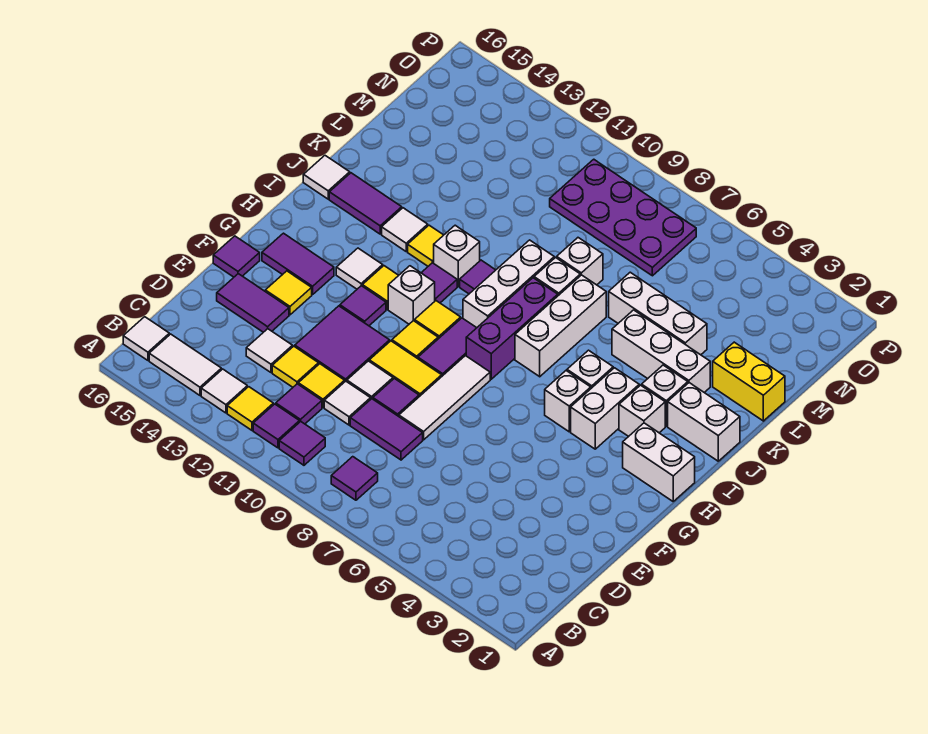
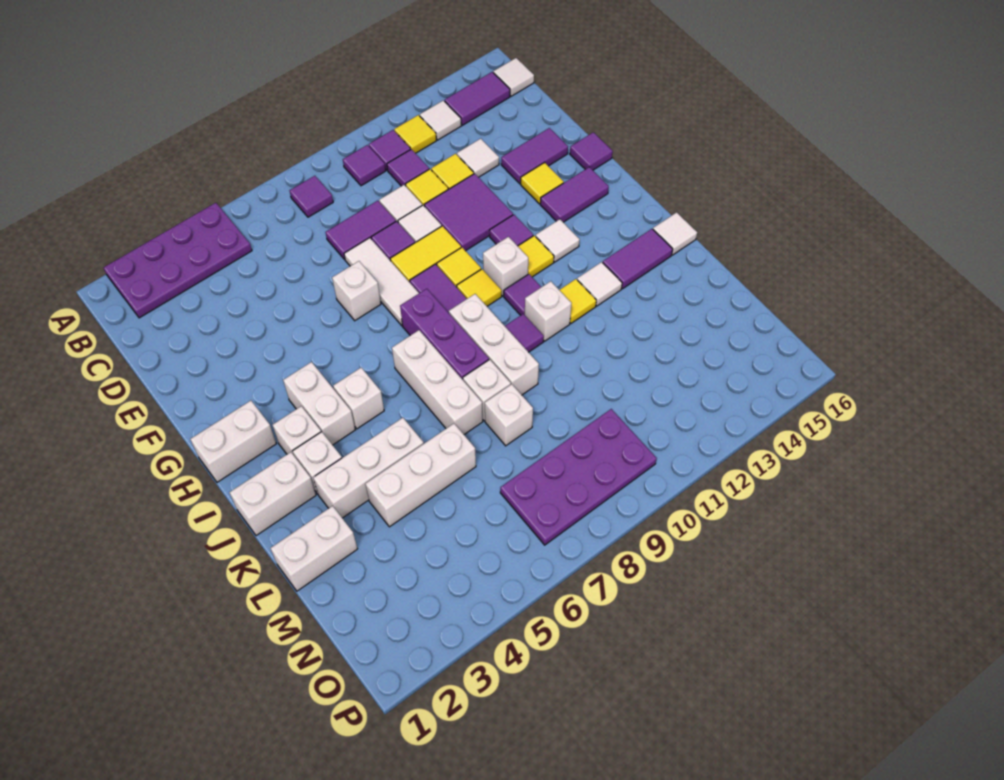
none -> purple 2x4 plate [103,203,252,318]
white 1x2 tile [149,334,221,395] -> purple 1x2 tile [445,72,510,125]
white 1x1 brick [545,371,591,432] -> white 1x1 brick moved to [332,261,381,321]
yellow 1x2 brick [713,342,785,421] -> white 1x2 brick [270,506,357,591]

